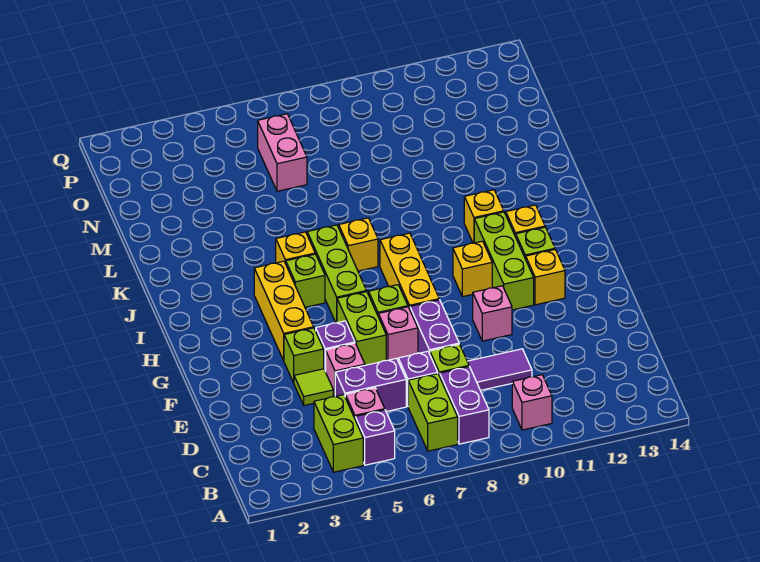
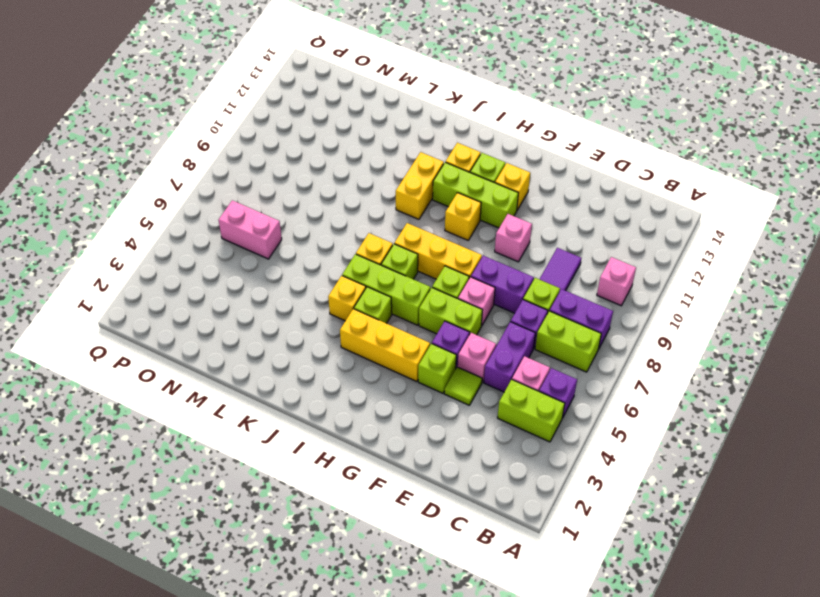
none -> lime 1x1 brick [381,244,418,279]
yellow 1x1 brick [464,190,504,243] -> yellow 1x2 brick [396,152,444,219]

